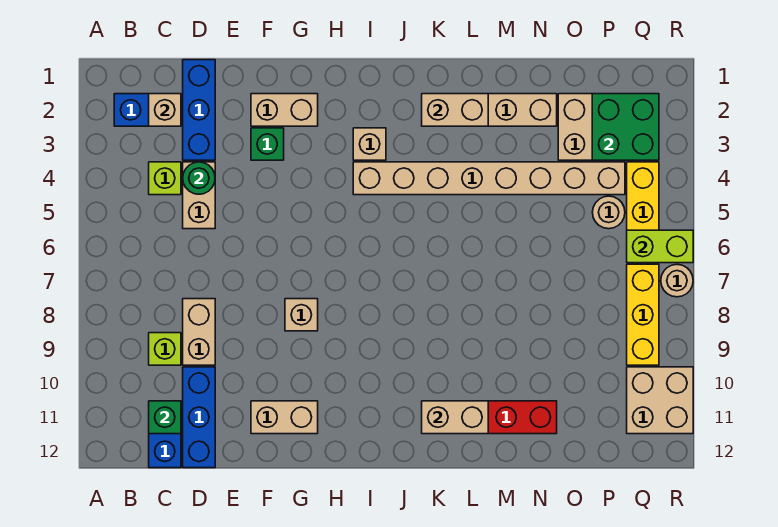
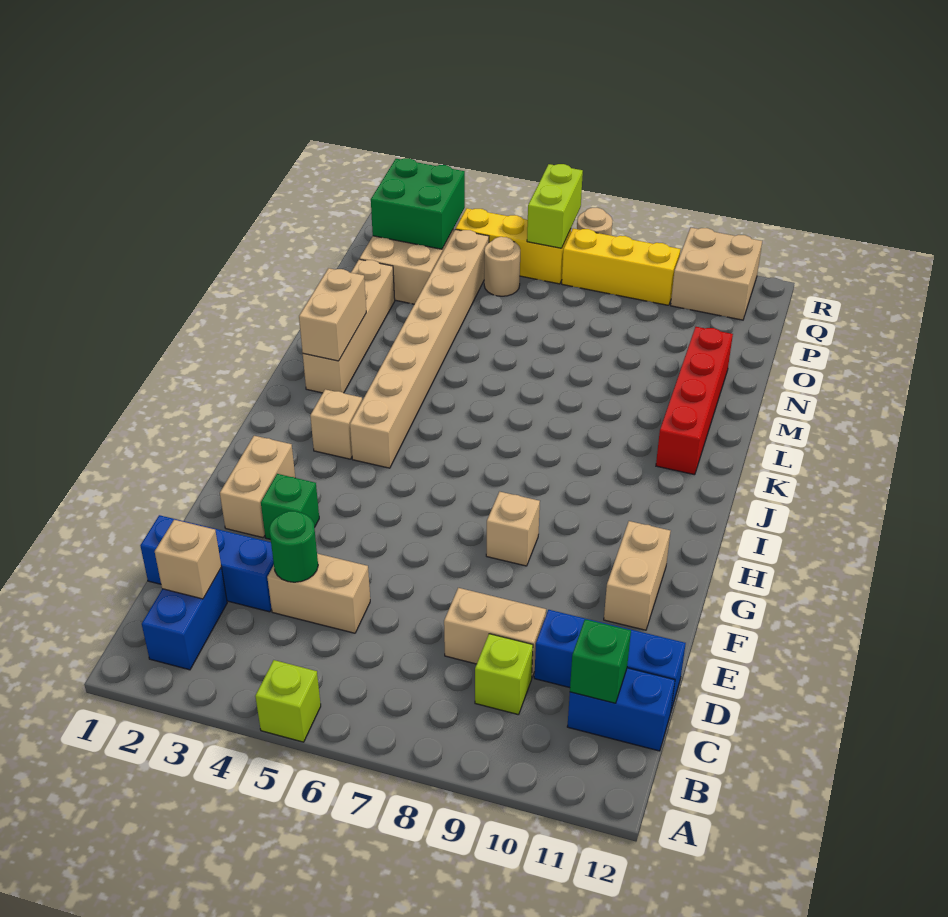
lime 1x1 brick [149,162,181,195] -> lime 1x1 brick moved to [255,660,321,742]
tan 1x2 brick [422,401,488,434] -> none

